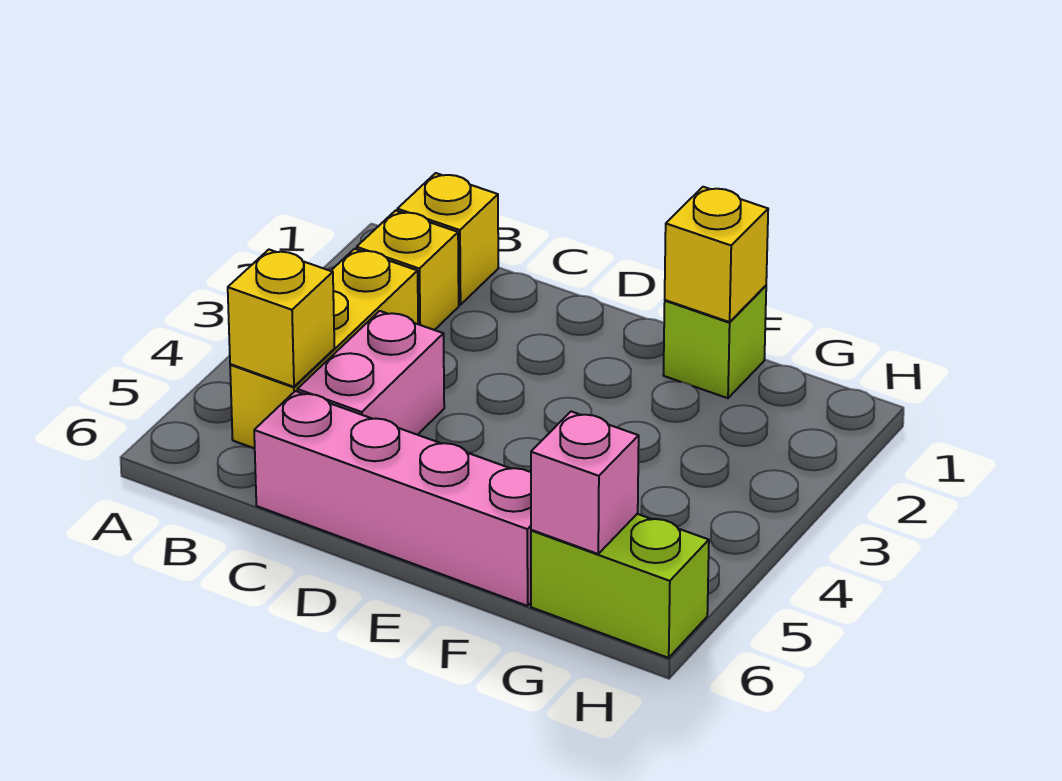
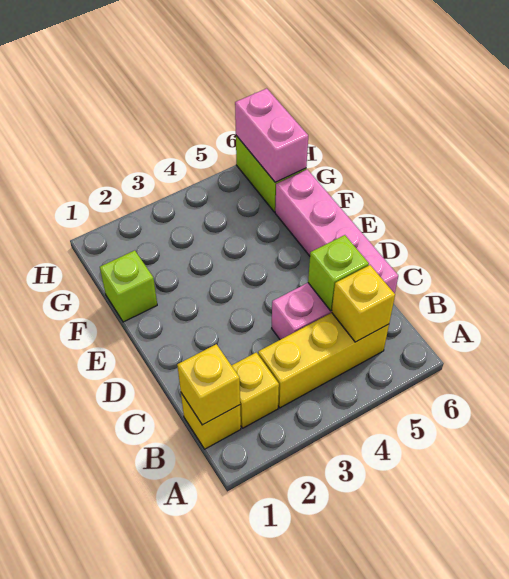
none -> lime 1x1 brick [308,235,369,311]
yellow 1x1 brick [665,187,768,322] -> yellow 1x1 brick moved to [177,344,240,425]
pink 1x1 brick [531,411,639,554] -> pink 1x2 brick [235,88,308,182]

